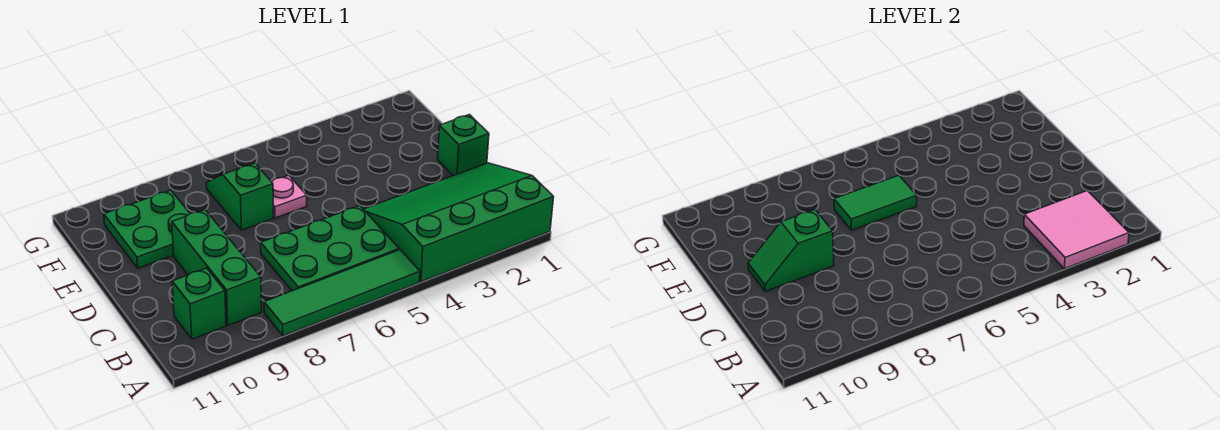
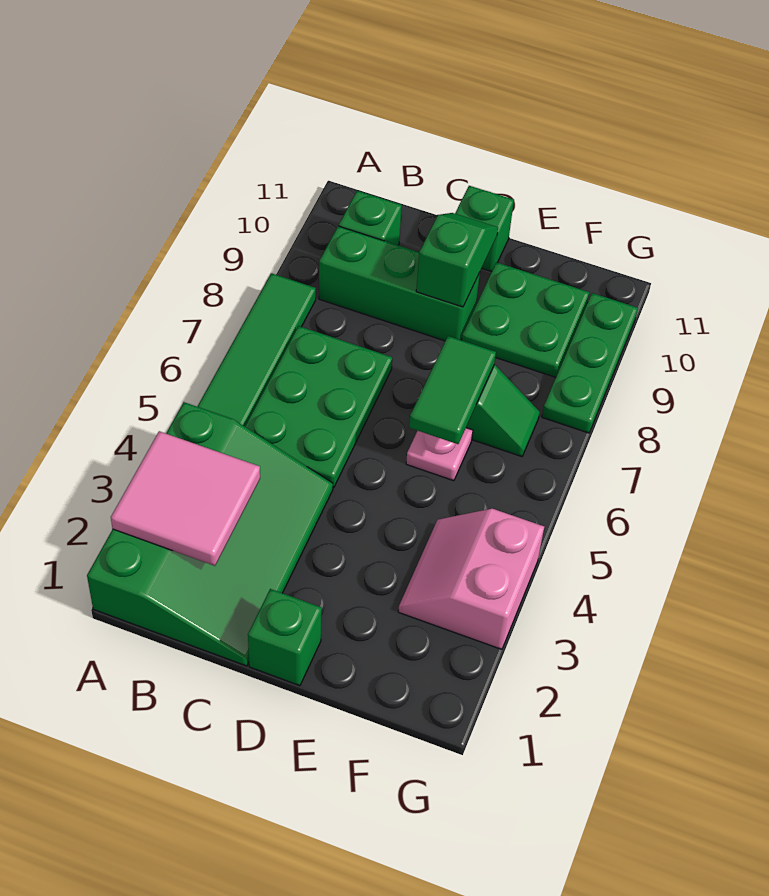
none -> green 1x1 brick [455,186,514,272]
none -> pink 2x2 slope [398,509,544,649]
none -> green 1x3 plate [542,293,638,433]

